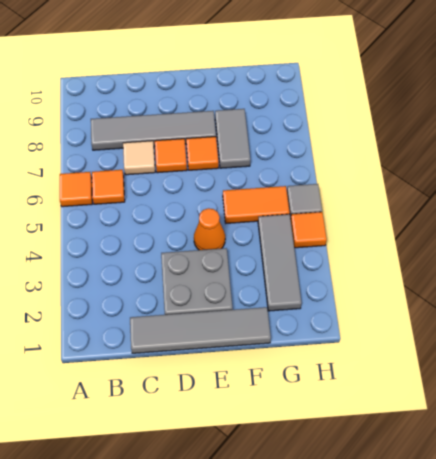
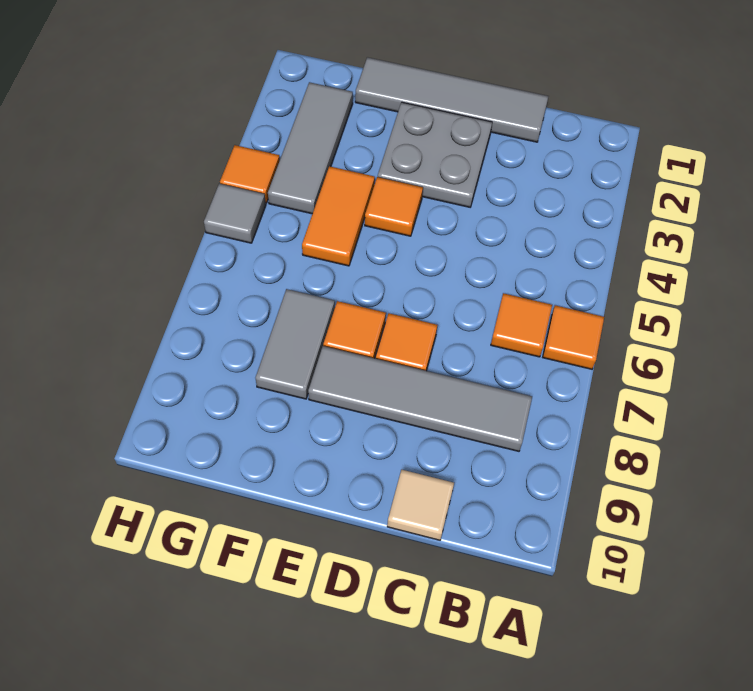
tan 1x1 tile [123,141,155,175] -> tan 1x1 tile moved to [387,470,454,540]
orange 1x1 cone [194,208,225,250] -> orange 1x1 tile [365,177,423,236]
orange 1x2 tile [223,186,290,223] -> orange 1x2 tile turned to [302,166,375,266]

